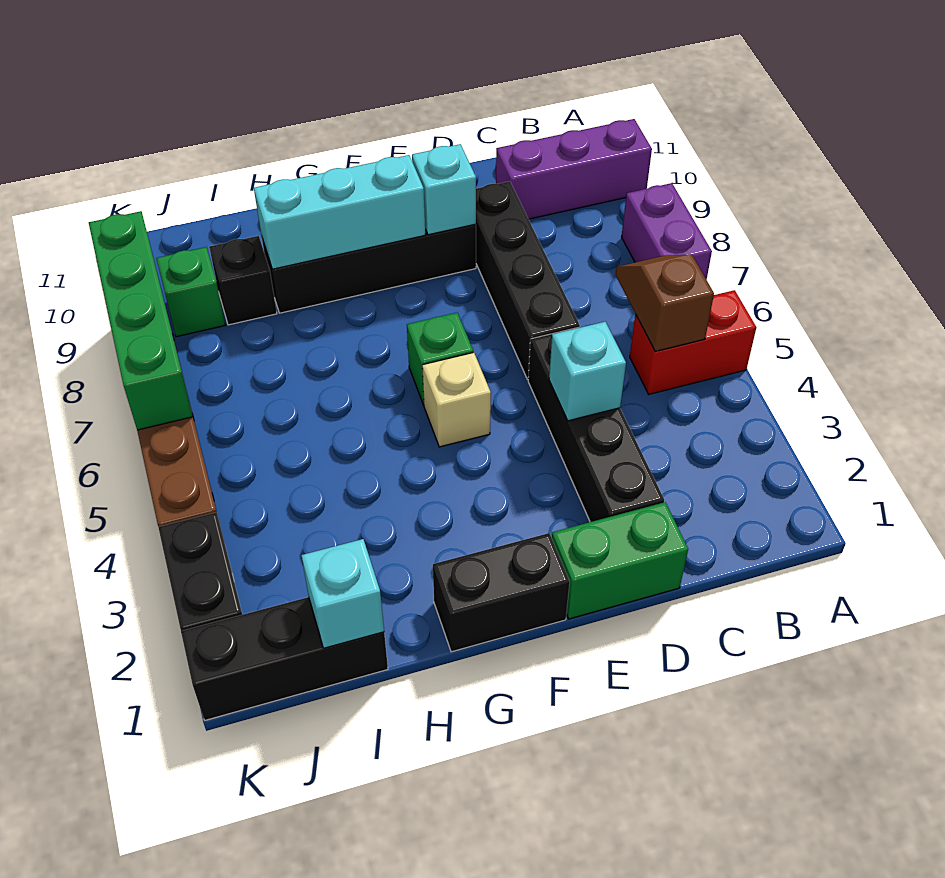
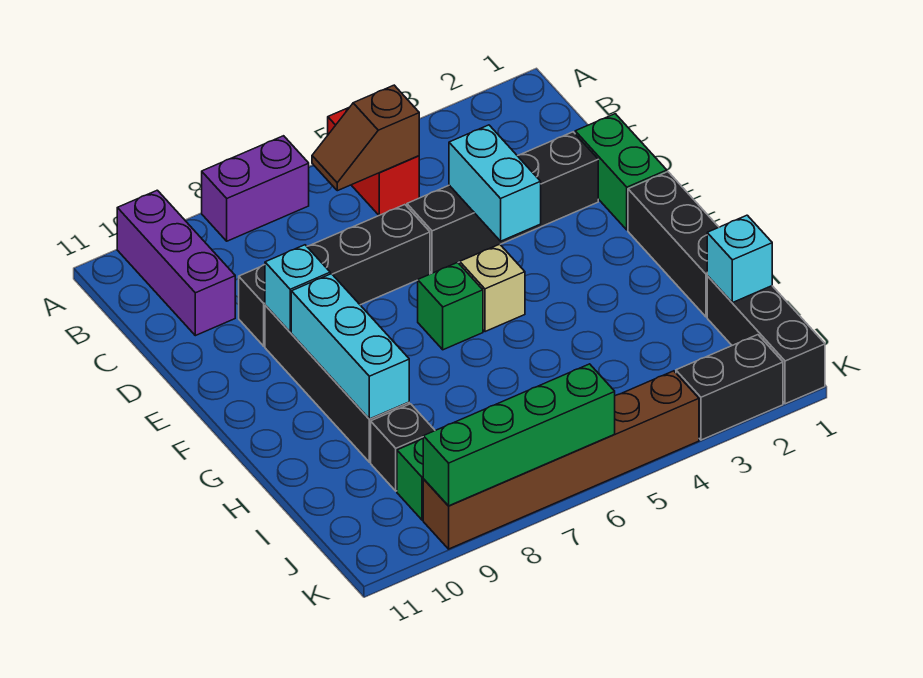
cyan 1x1 brick [549,322,626,421] -> cyan 1x2 brick [449,125,541,241]
black 1x2 brick [433,533,570,652] -> black 1x3 brick [628,172,719,317]

